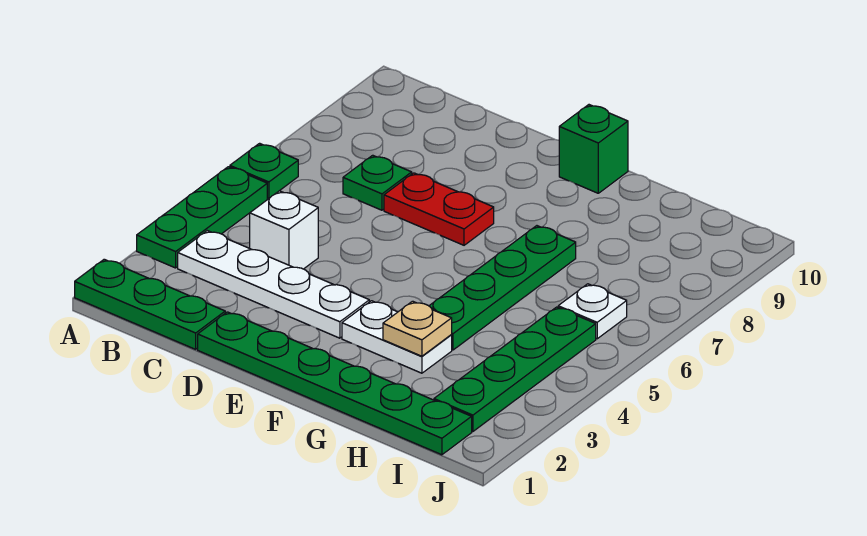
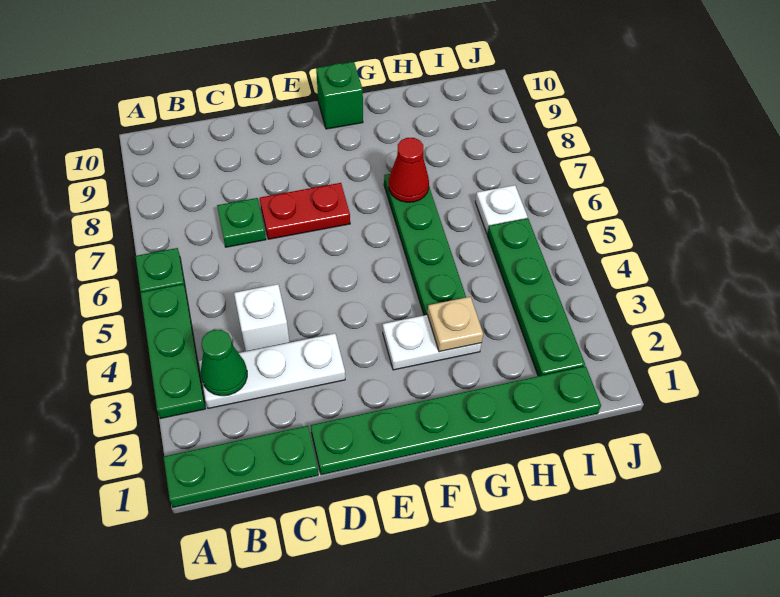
white 1x4 plate [178,231,369,338] -> white 1x3 plate [199,334,345,409]
none -> green 1x1 cone [201,330,247,396]
none -> red 1x1 cone [389,138,429,202]

